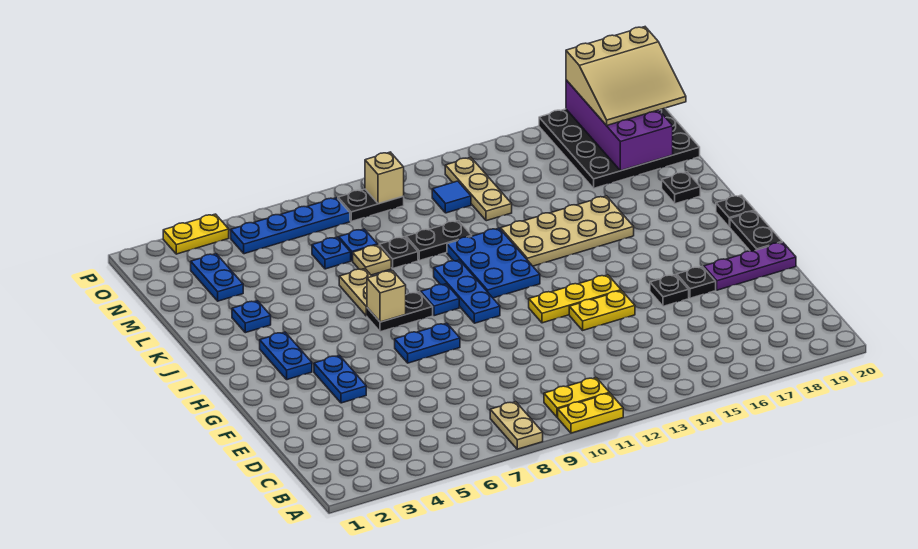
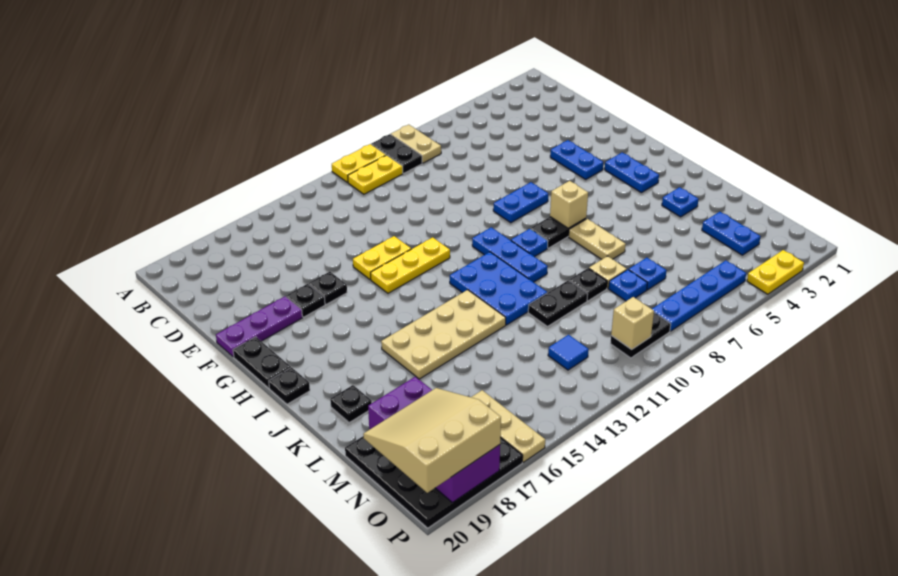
none -> black 1x2 plate [371,134,422,173]
tan 1x3 plate [445,157,512,221] -> tan 1x3 plate moved to [471,390,545,462]

